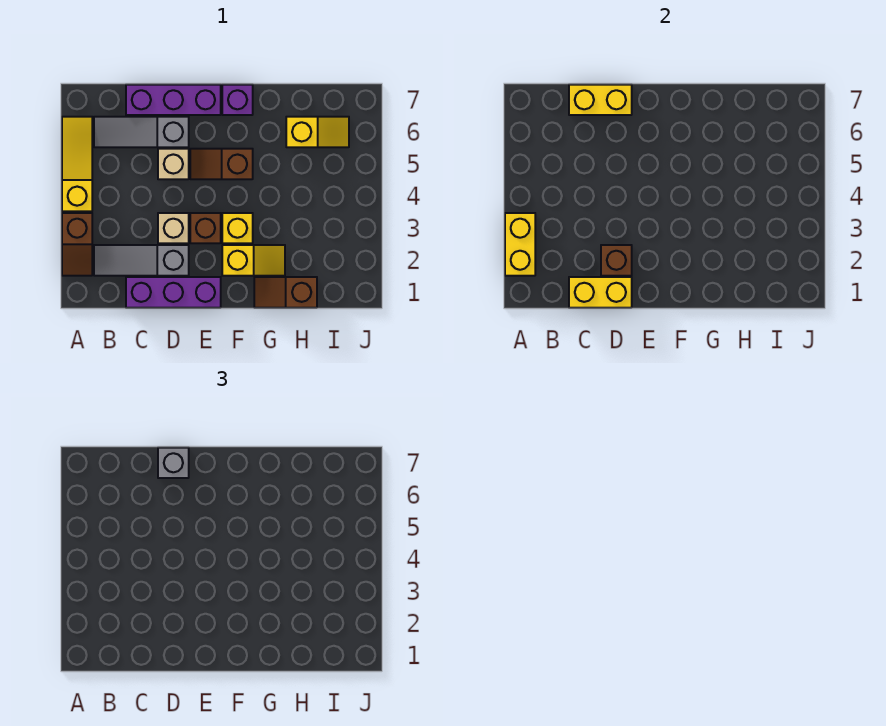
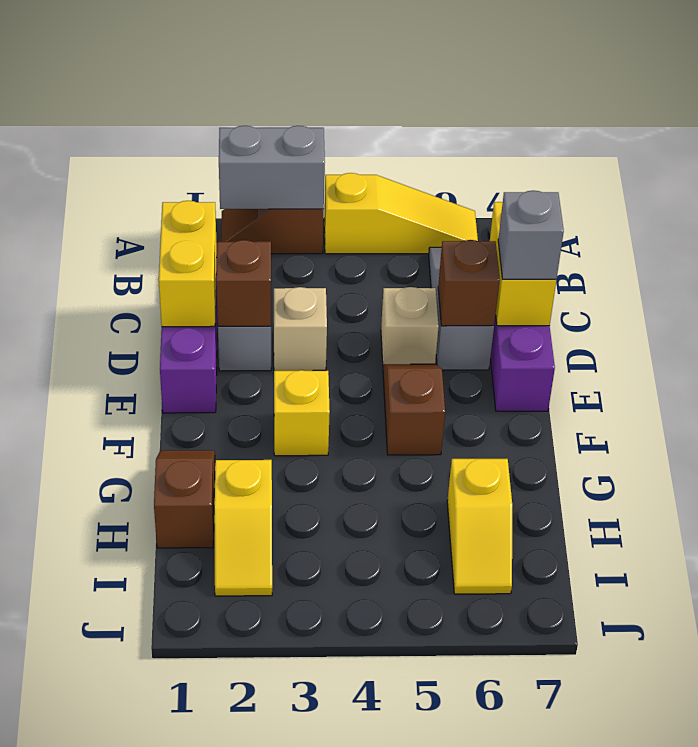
yellow 1x2 brick [505,213,535,276] -> grey 1x2 brick [219,126,325,209]
brown 1x1 brick [190,213,221,243] -> brown 1x1 brick moved to [438,240,500,326]
yellow 1x2 slope [222,245,285,276] -> yellow 1x2 slope moved to [214,460,272,596]
purple 1x1 brick [222,85,253,115] -> none

